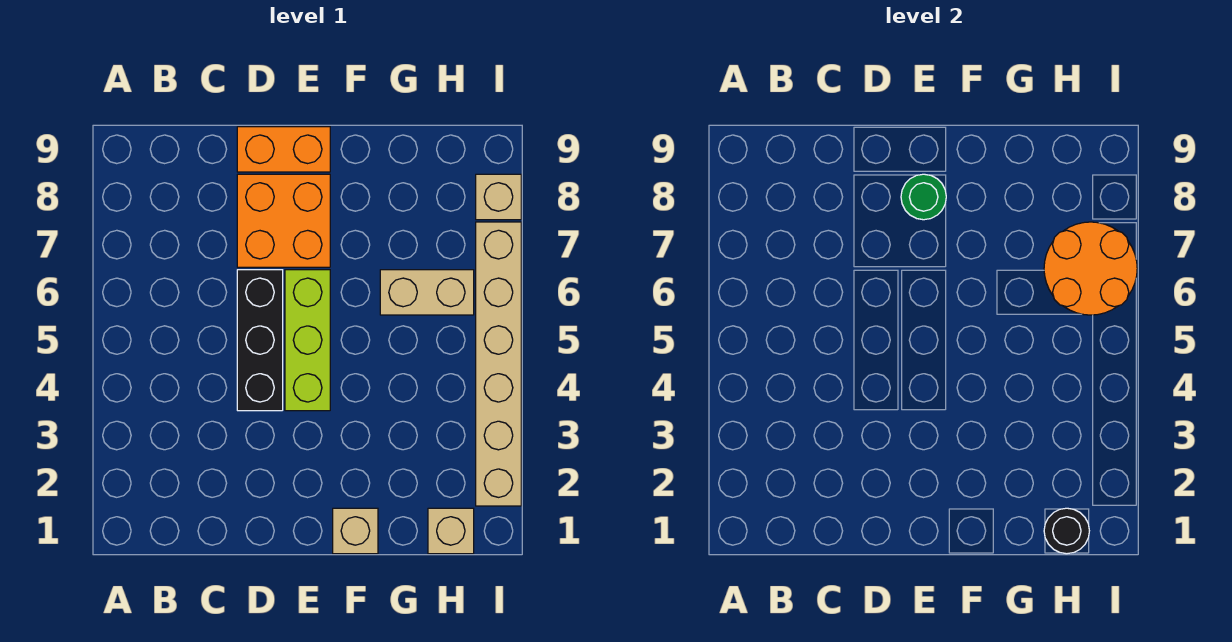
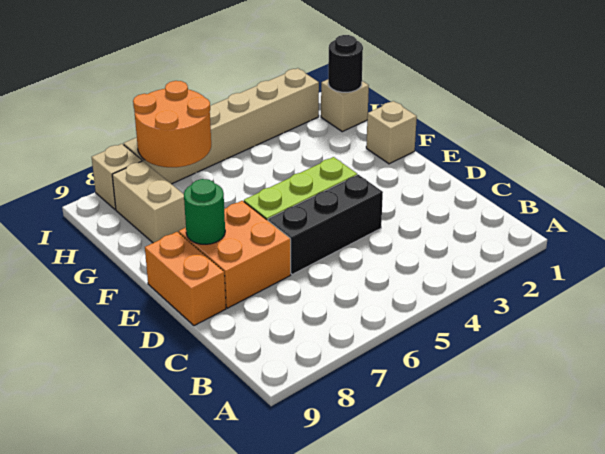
tan 1x2 brick [380,270,474,315] -> tan 1x2 brick moved to [112,161,186,243]

